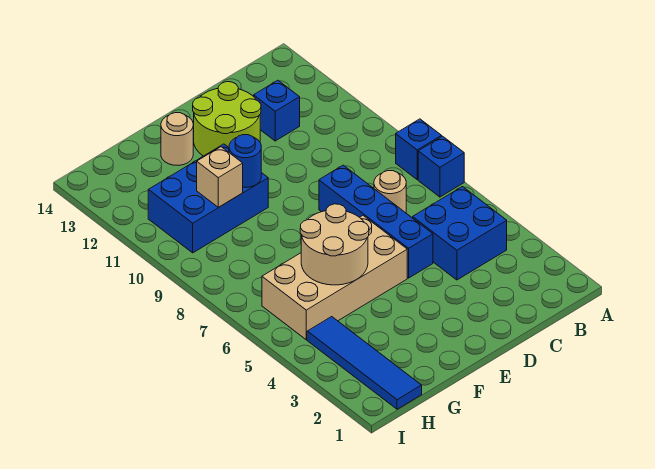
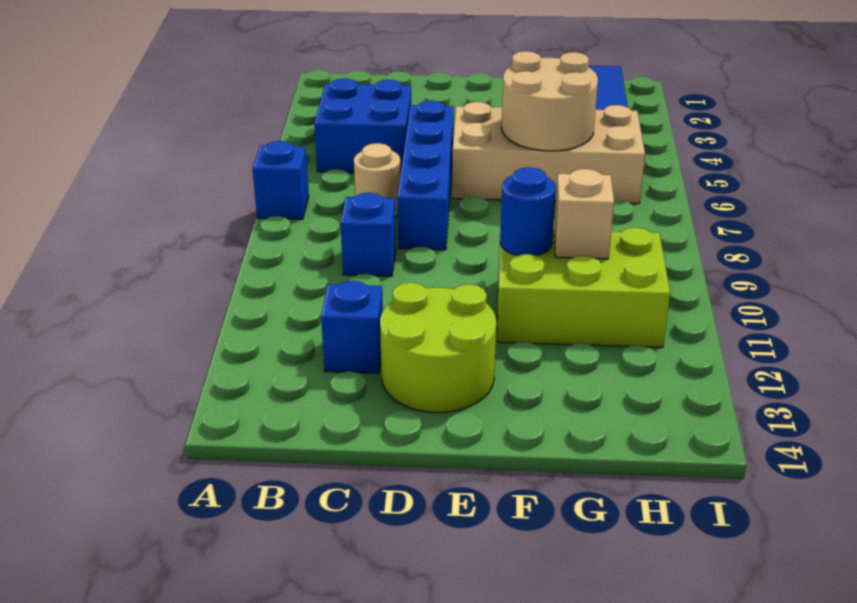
blue 1x1 brick [396,119,442,179] -> blue 1x1 brick moved to [341,193,396,276]
blue 2x3 brick [148,144,268,253] -> lime 2x3 brick [497,228,670,348]
tan 1x1 round brick [161,113,193,165] -> none

